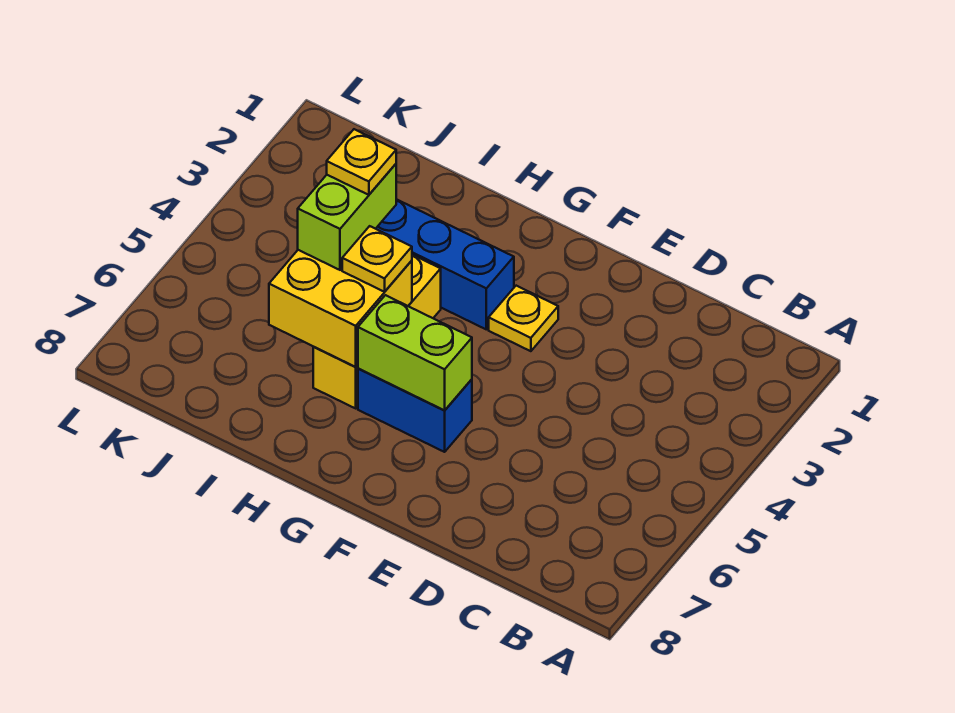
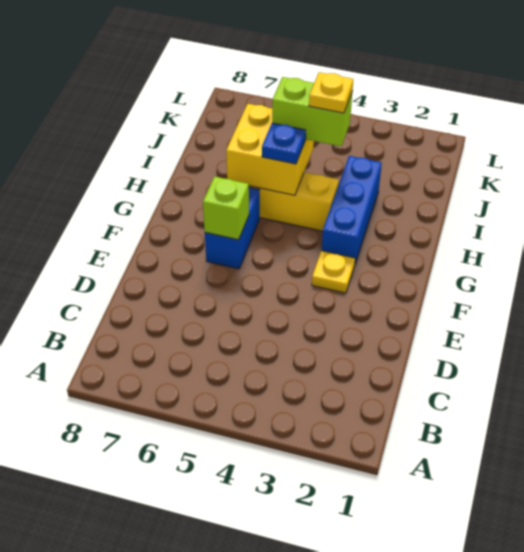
lime 1x2 brick [358,295,472,410] -> lime 1x1 brick [203,176,249,240]
yellow 1x1 plate [342,226,412,292] -> blue 1x1 plate [262,123,306,164]

